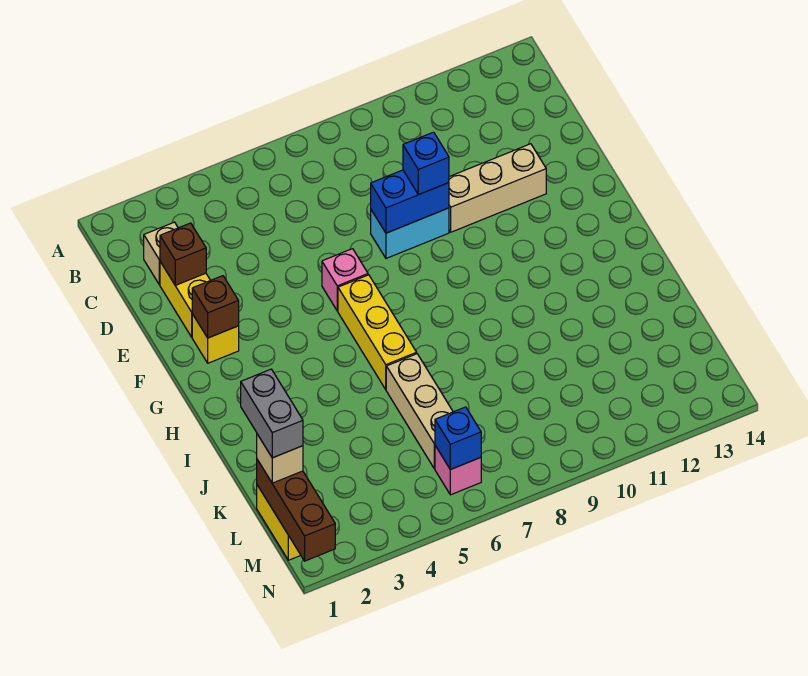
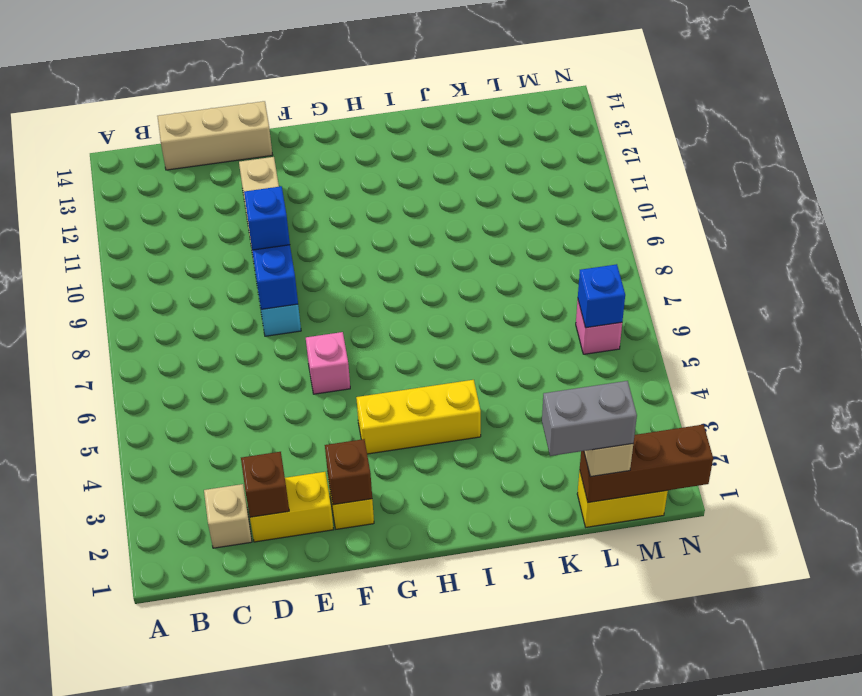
yellow 1x3 brick [338,275,417,389] -> yellow 1x3 brick moved to [356,380,481,454]
tan 1x3 brick [386,354,453,468] -> tan 1x3 brick moved to [157,101,272,170]

